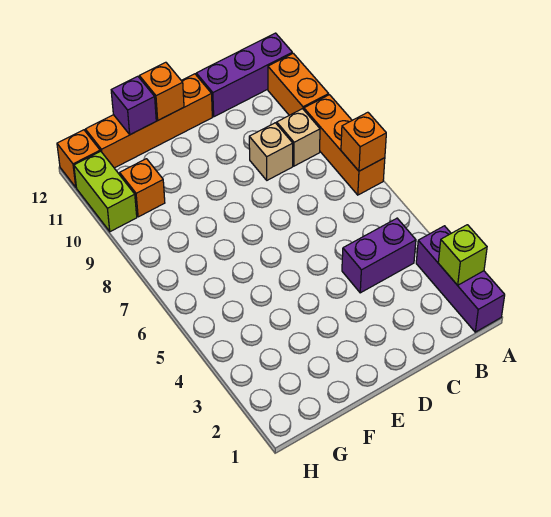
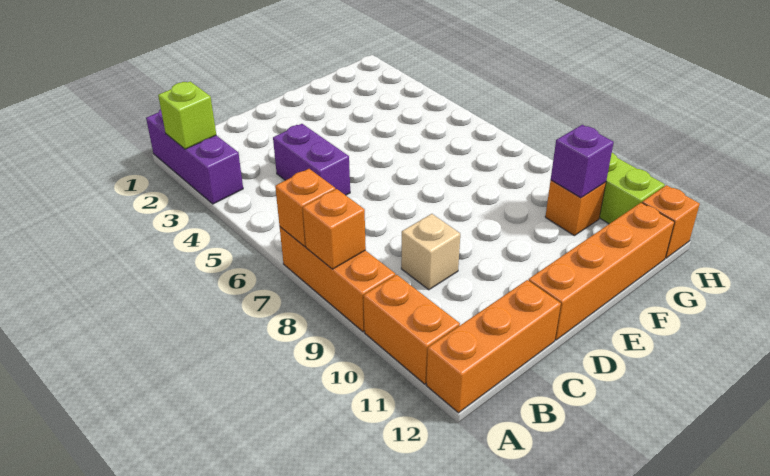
purple 1x3 brick [196,33,292,117] -> orange 1x3 brick [426,280,561,413]
purple 1x2 brick [342,218,416,293] -> purple 1x2 brick turned to [273,124,350,195]
tan 1x1 brick [277,109,320,166] -> none
orange 1x1 brick [139,62,184,120] -> orange 1x1 brick moved to [303,189,366,269]
purple 1x1 brick [111,76,156,135] -> purple 1x1 brick moved to [551,125,614,198]

